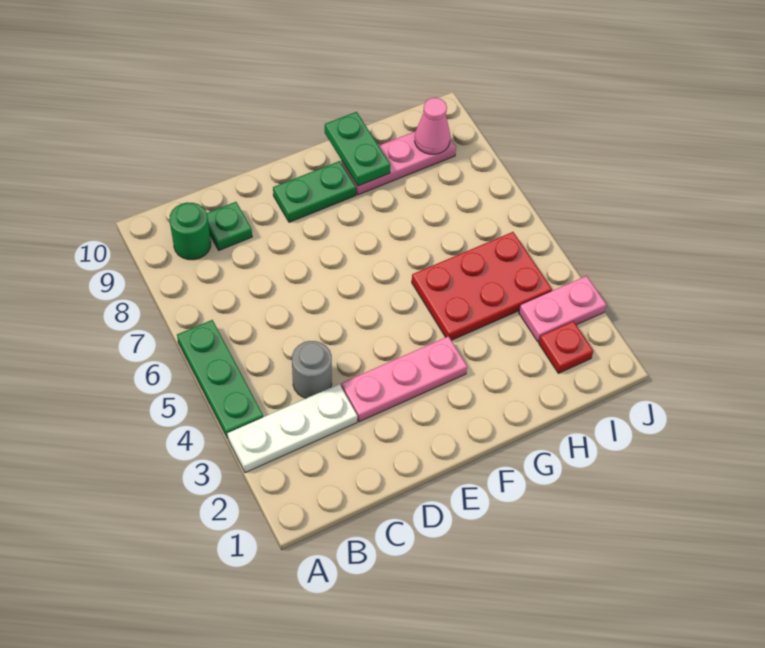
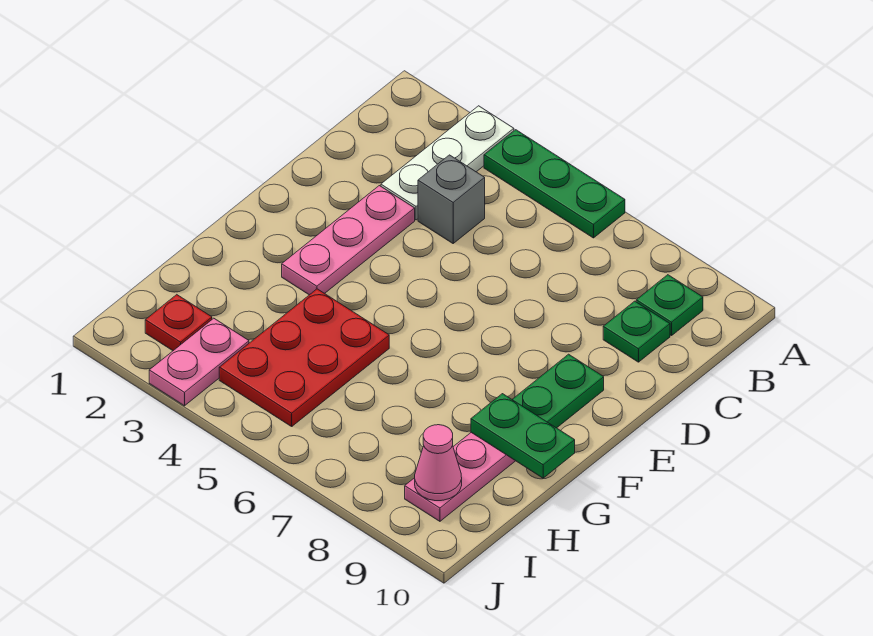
green 1x1 round brick [169,202,211,260] -> green 1x1 plate [636,275,703,336]
grey 1x1 round brick [292,341,332,398] -> grey 1x1 brick [418,155,485,243]

